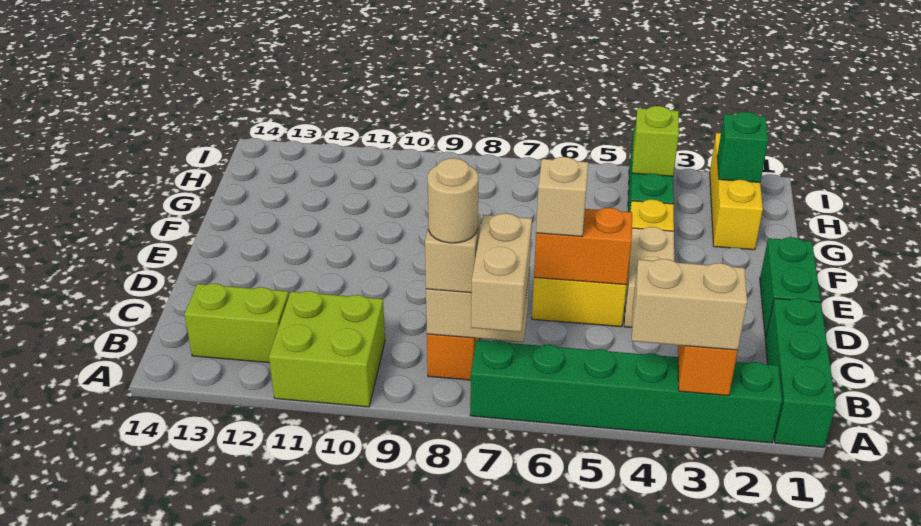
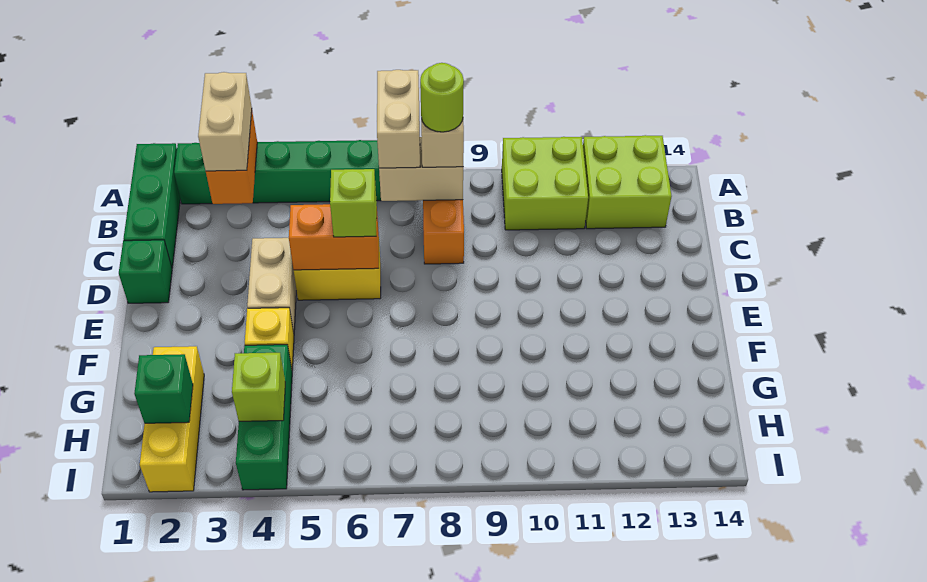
tan 1x2 brick [632,259,747,350] -> tan 1x2 brick turned to [198,72,252,171]
tan 1x1 round brick [427,158,478,243] -> lime 1x1 round brick [420,63,464,132]
lime 1x2 brick [184,283,289,363] -> lime 2x2 brick [583,135,672,229]
green 1x2 brick [760,237,821,338] -> green 1x1 brick [119,240,172,303]
tan 1x1 brick [536,157,588,236] -> lime 1x1 brick [330,169,377,237]

